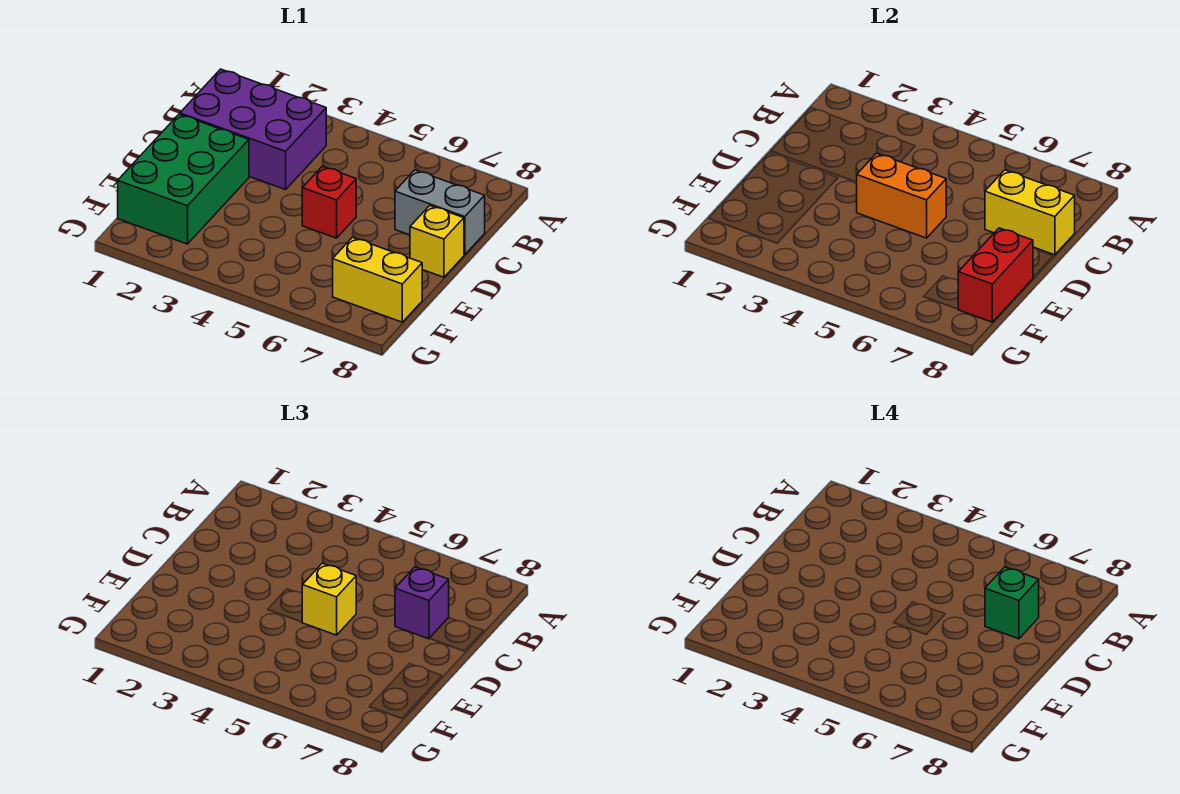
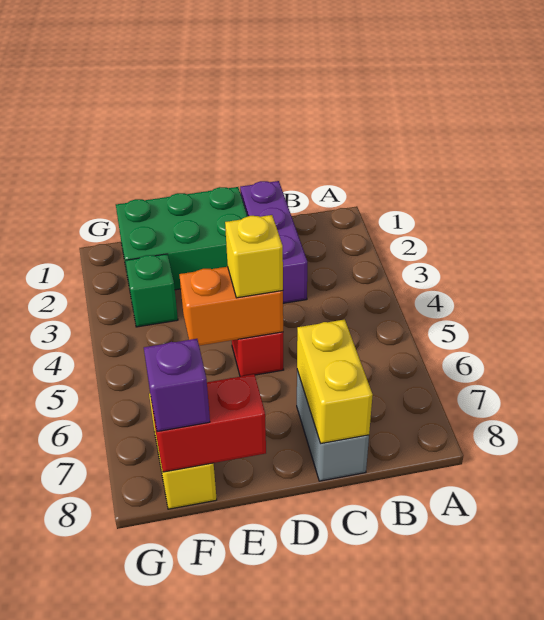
purple 2x3 brick [180,69,326,190] -> purple 1x3 brick [240,181,307,303]
purple 1x1 brick [395,567,449,639] -> purple 1x1 brick moved to [144,339,210,432]
green 1x1 brick [985,567,1039,639] -> green 1x1 brick moved to [126,254,178,327]
orange 1x2 brick [857,153,946,238] -> orange 1x2 brick turned to [179,267,283,346]
yellow 1x1 brick [410,206,464,277] -> none

